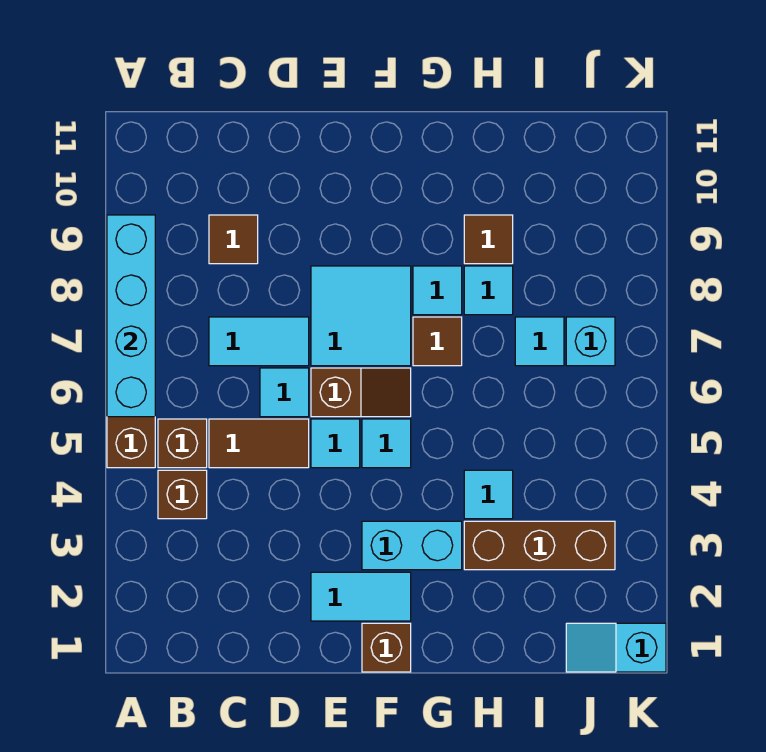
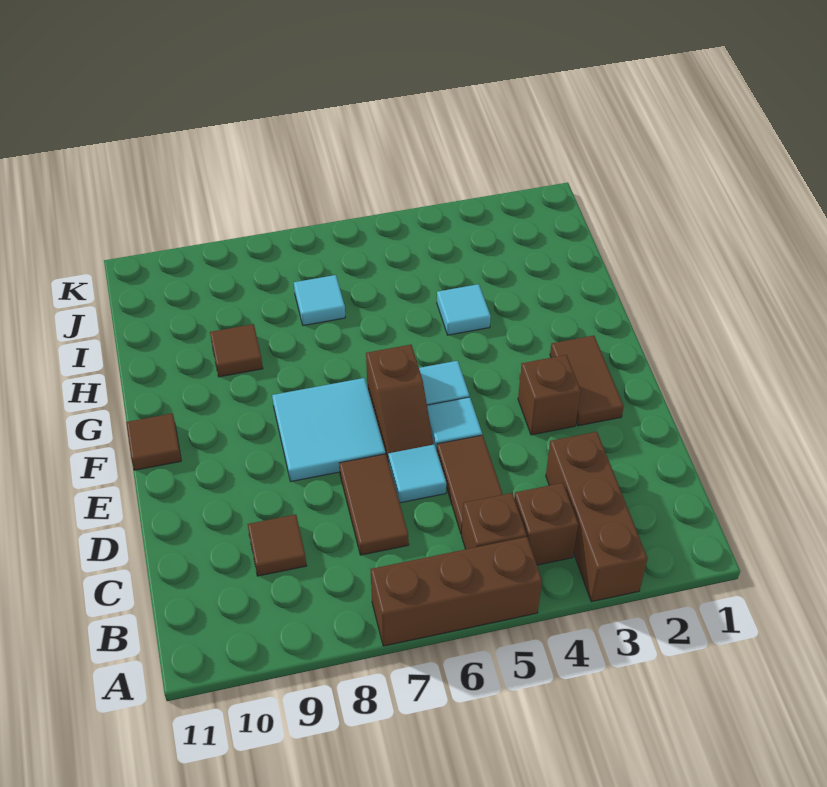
cyan 1x4 brick [107,215,155,417] -> none
cyan 1x2 tile [209,317,309,366] -> brown 1x2 tile [339,454,409,555]
cyan 1x2 tile [311,572,411,621] -> brown 1x2 tile [550,336,624,426]
brown 1x2 slope [311,368,411,417] -> brown 1x2 slope turned to [366,345,433,462]
brown 1x1 brick [362,623,411,672] -> brown 1x1 brick moved to [518,355,581,435]
cyan 1x2 brick [362,521,462,570] -> none
brown 1x1 tile [413,317,462,366] -> brown 1x1 tile moved to [126,413,181,470]
cyan 1x1 tile [413,266,462,315] -> none
brown 1x3 brick [464,521,615,570] -> brown 1x3 brick moved to [546,432,648,602]
cyan 1x1 tile [464,266,513,315] -> none
cyan 1x2 slope [566,623,666,672] -> none
cyan 1x1 brick [566,317,615,366] -> none

